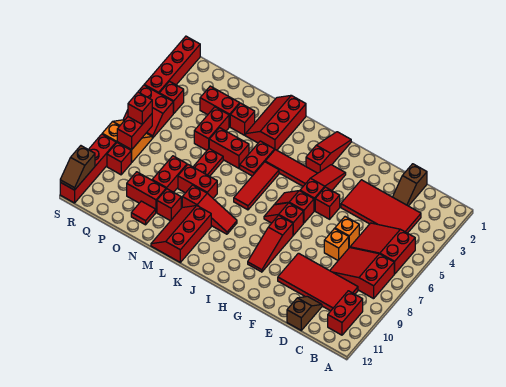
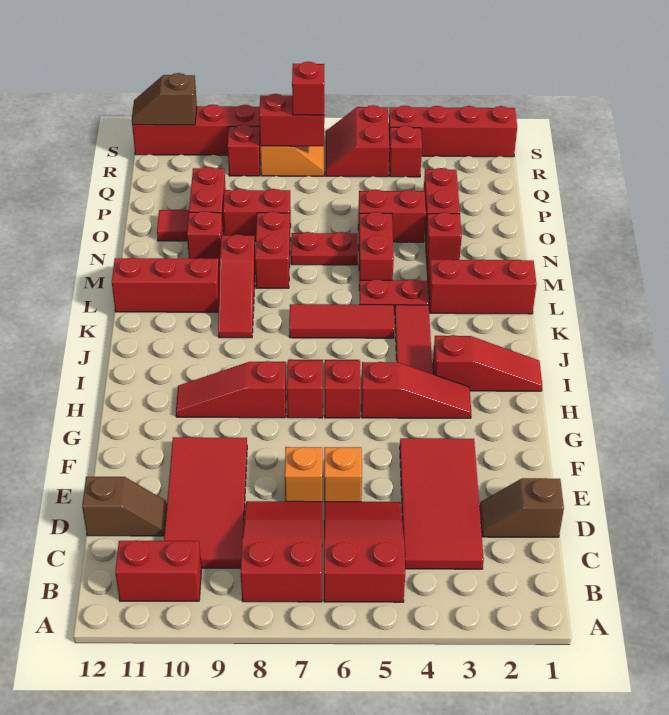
red 1x1 brick [315,187,340,219] -> none

